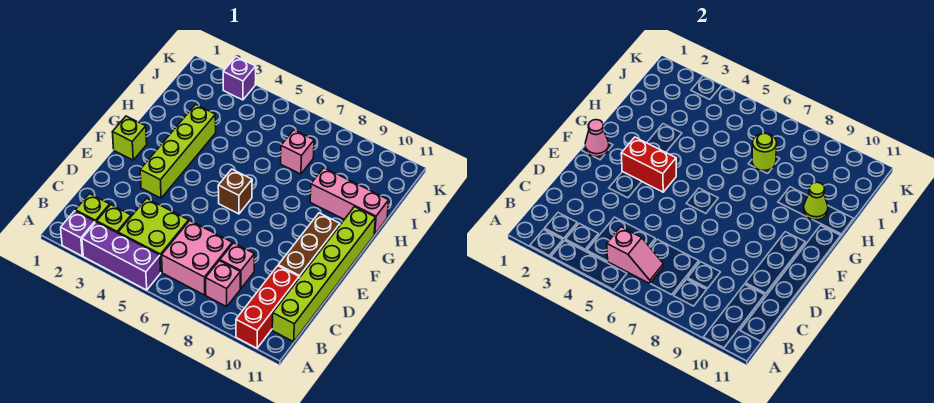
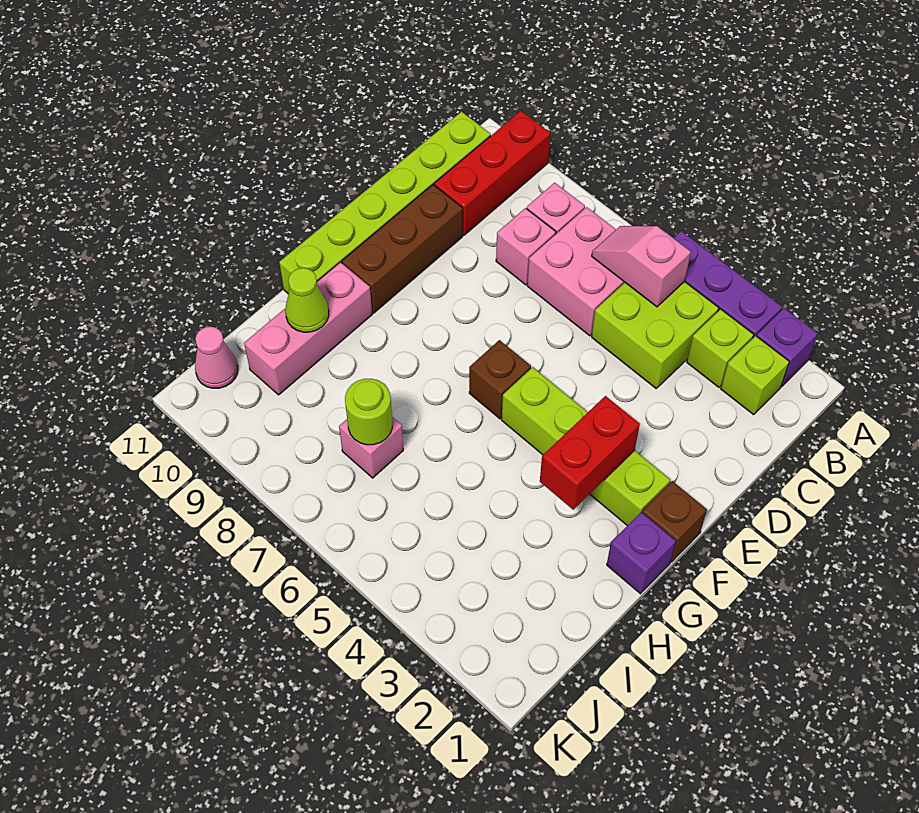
lime 1x4 brick [140,104,216,198] -> lime 1x4 brick turned to [502,367,670,526]
lime 1x1 brick [112,116,147,160] -> brown 1x1 brick [642,481,707,562]
pink 1x1 cone [585,120,609,157] -> pink 1x1 cone moved to [195,327,238,388]
red 1x2 brick [621,137,676,192] -> red 1x2 brick turned to [540,396,640,510]
pink 1x3 brick [310,168,389,235] -> pink 1x3 brick turned to [244,262,372,395]
purple 1x1 brick [223,57,256,100] -> purple 1x1 brick moved to [607,512,676,594]

